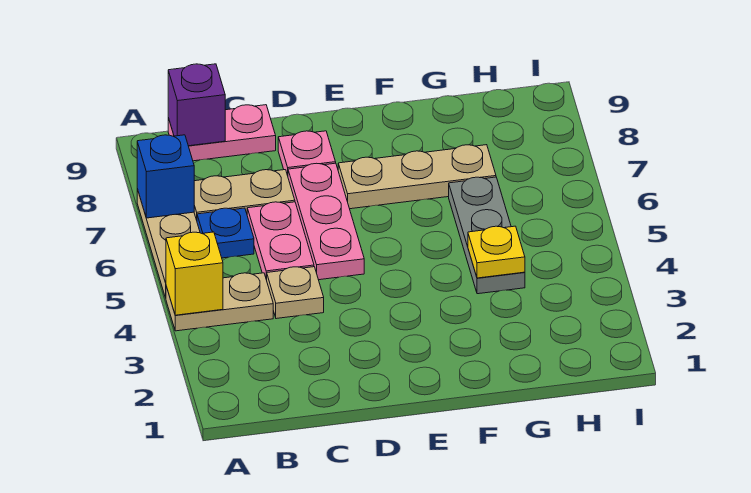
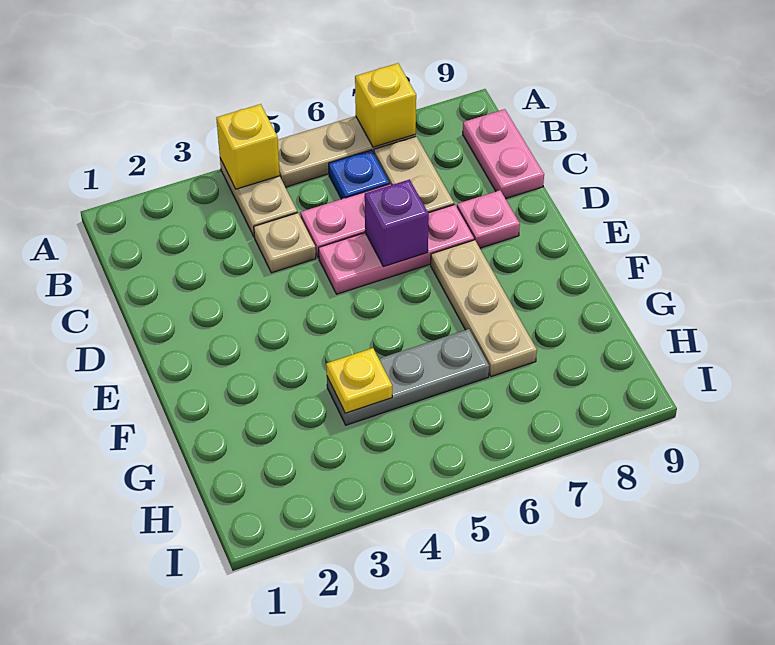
blue 1x1 brick [137,135,194,218] -> yellow 1x1 brick [355,63,416,147]
purple 1x1 brick [168,64,225,146] -> purple 1x1 brick moved to [365,180,429,267]

